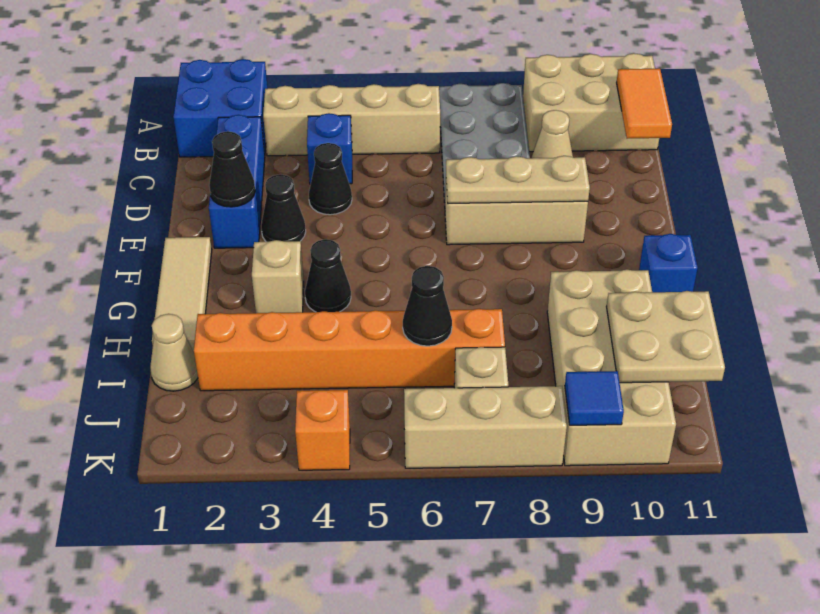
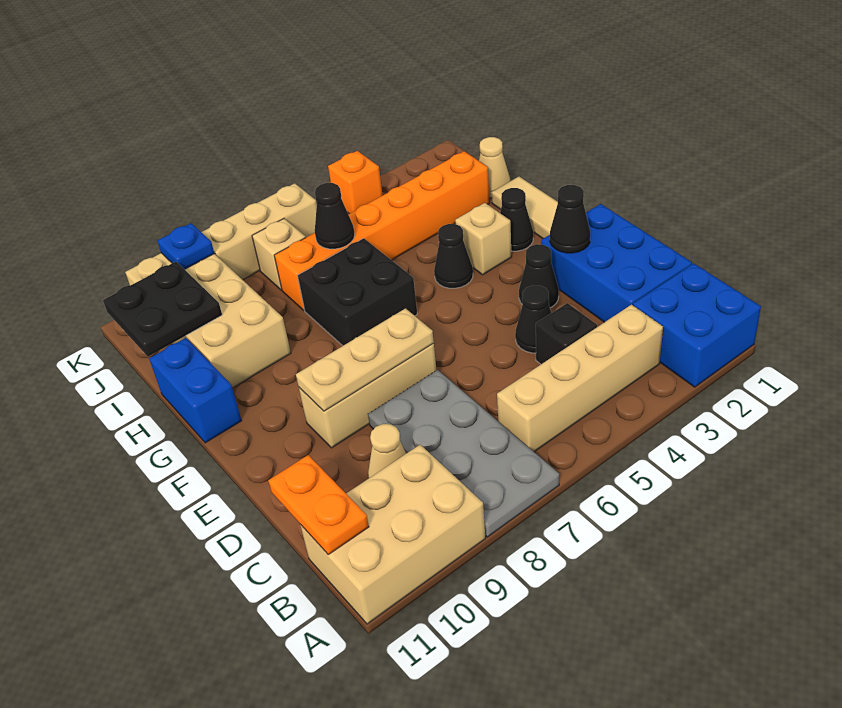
orange 1x2 tile [617,69,672,139] -> orange 1x2 plate [268,455,369,554]
blue 1x3 brick [209,115,265,248] -> blue 2x3 brick [541,204,692,322]
blue 1x1 brick [307,113,352,184] -> black 1x1 brick [536,303,597,364]
none -> black 1x1 cone [500,188,533,251]
none -> black 2x2 brick [298,238,417,346]
blue 1x1 brick [639,234,698,292] -> blue 1x2 brick [149,338,242,443]
tan 2x2 plate [607,291,725,383] -> black 2x2 plate [103,262,222,357]
blue 1x1 tile [565,371,624,425] -> blue 1x1 plate [158,223,214,269]

